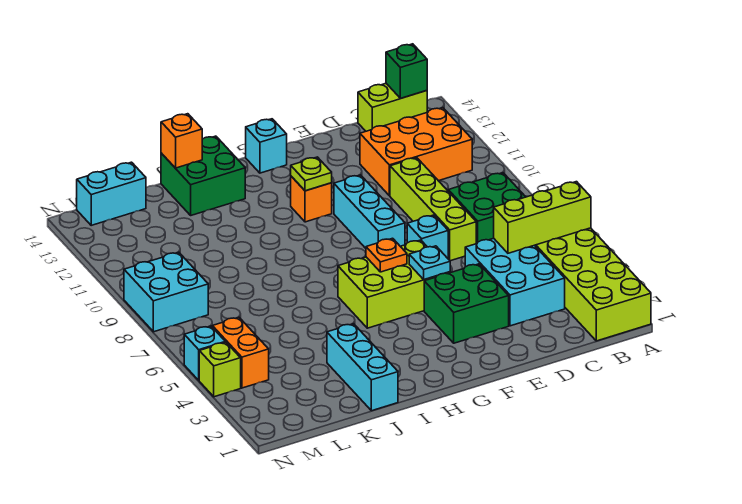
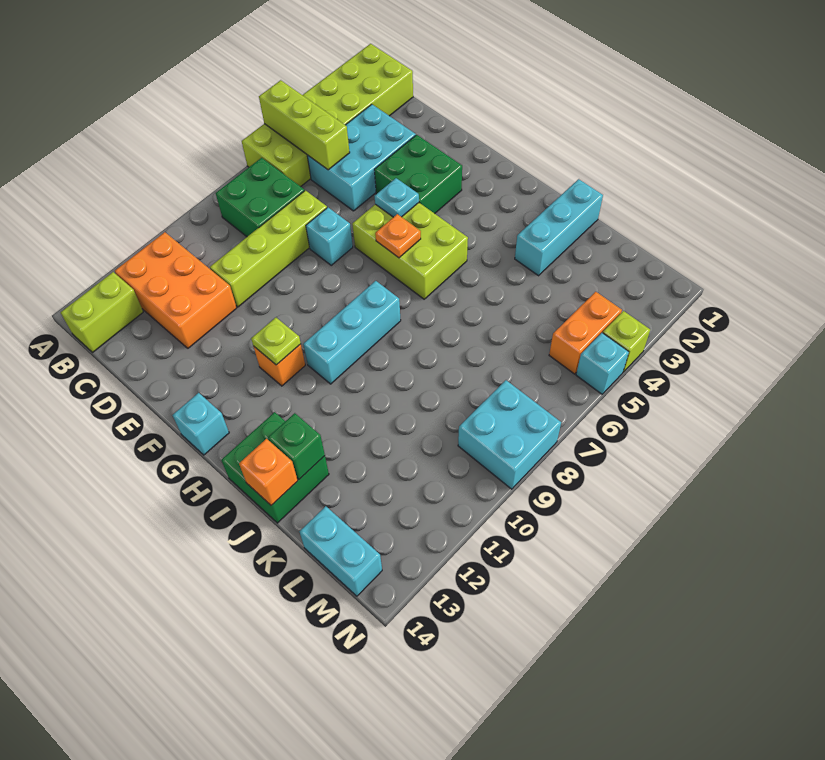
lime 1x2 brick [358,84,427,131] -> lime 1x2 brick turned to [61,272,143,353]
green 1x1 brick [386,44,427,98] -> green 1x1 brick moved to [268,413,325,479]
cyan 1x3 brick [334,175,405,248] -> cyan 1x3 brick moved to [303,281,401,384]

